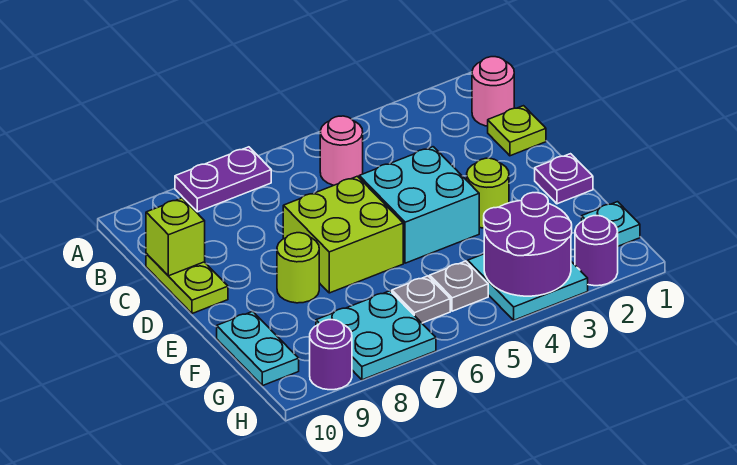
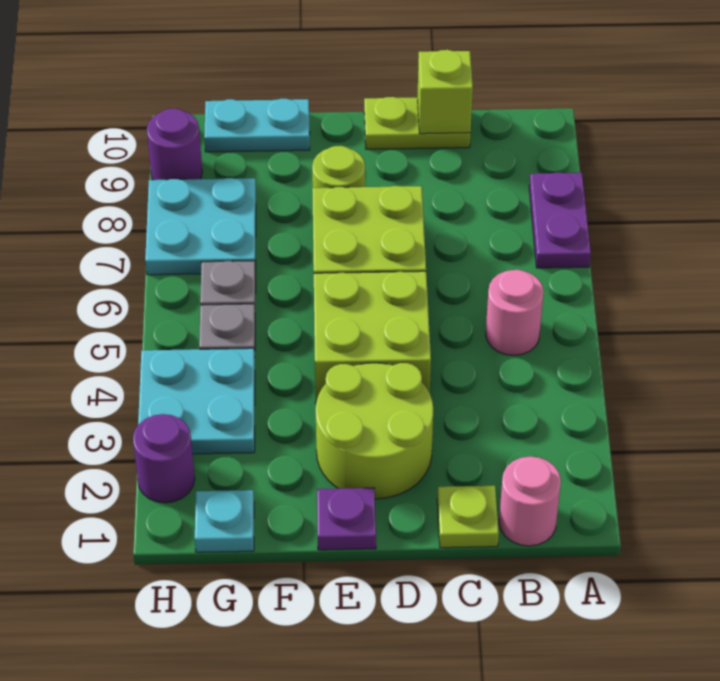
cyan 2x2 brick [359,147,479,263] -> lime 2x2 brick [314,271,431,402]
lime 1x1 round brick [467,158,509,228] -> lime 2x2 round brick [316,363,434,499]
purple 2x2 round brick [484,193,572,296] -> none

